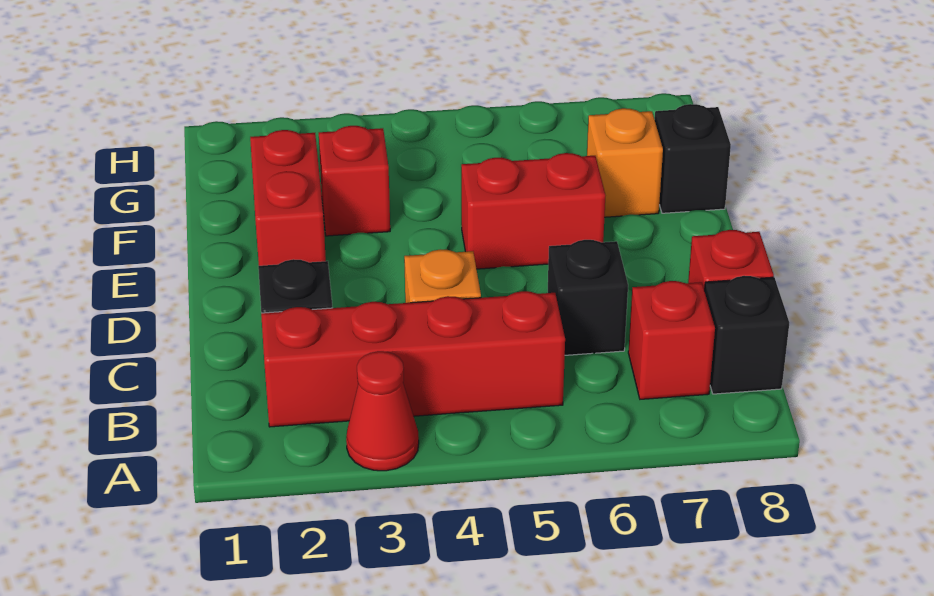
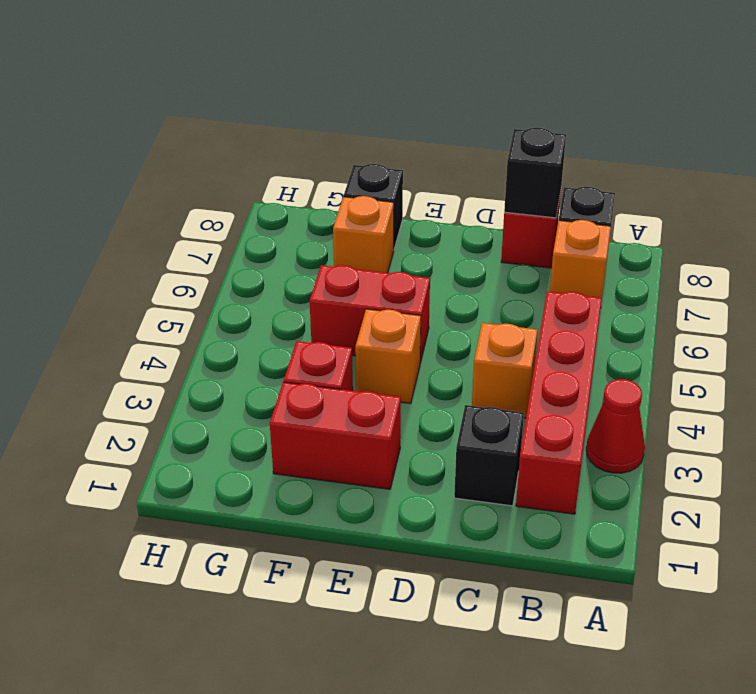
red 1x1 brick [628,281,715,399] -> orange 1x1 brick [550,220,611,302]
black 1x1 brick [548,240,628,355] -> black 1x1 brick moved to [504,128,566,218]
none -> orange 1x1 brick [355,309,421,404]
red 1x2 brick [461,153,606,269] -> red 1x2 brick turned to [310,265,430,363]

